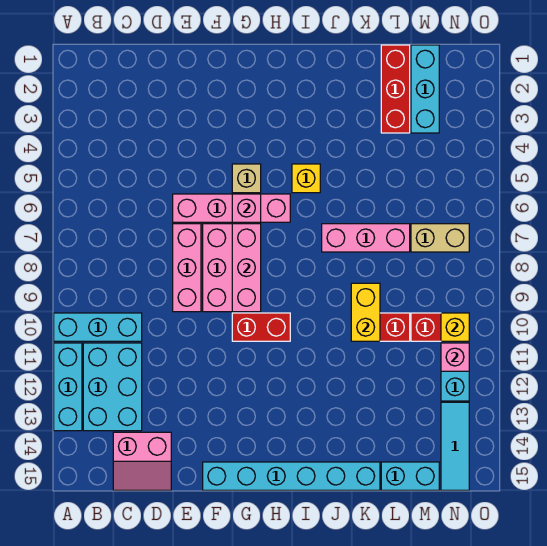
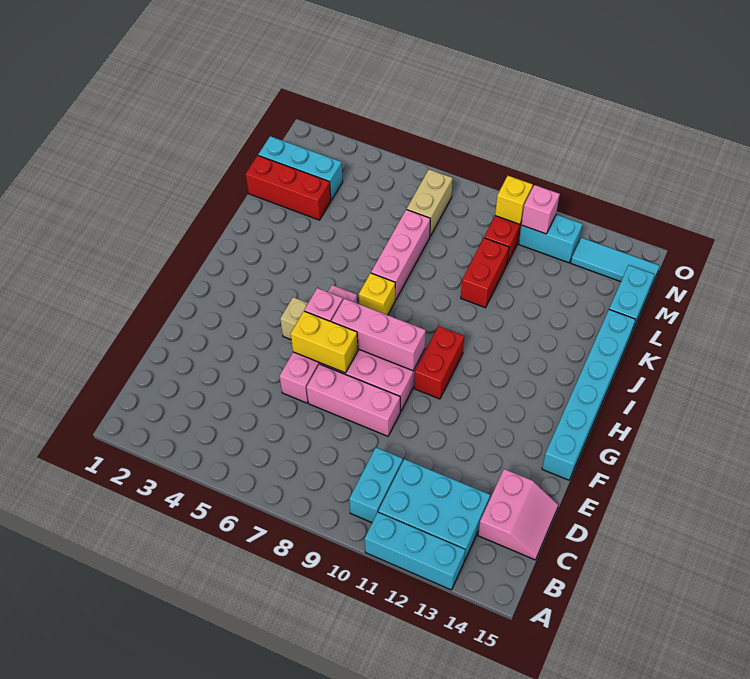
cyan 1x3 brick [54,313,142,341] -> cyan 1x2 brick [349,448,403,523]
yellow 1x1 brick [292,164,320,193] -> yellow 1x1 brick moved to [359,273,395,315]
yellow 1x2 brick [351,283,380,341] -> yellow 1x2 brick moved to [291,311,358,373]

